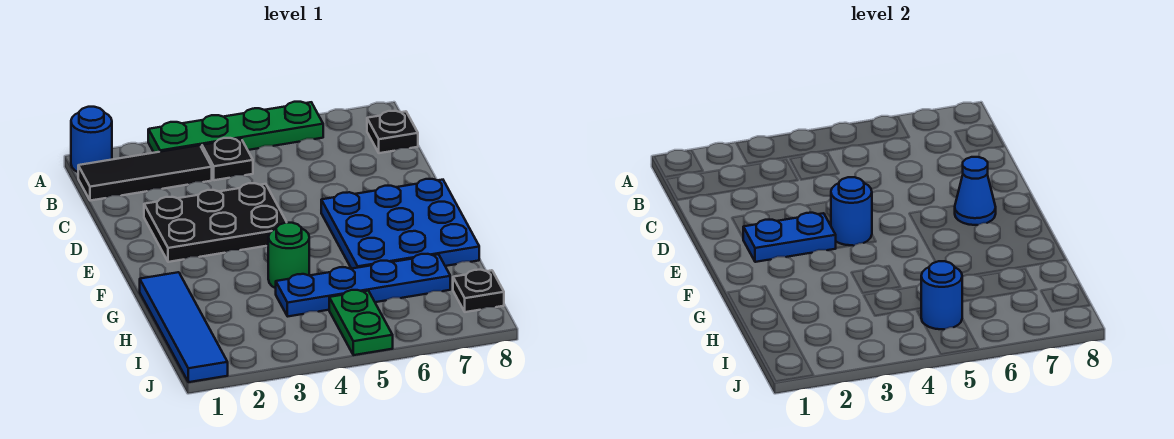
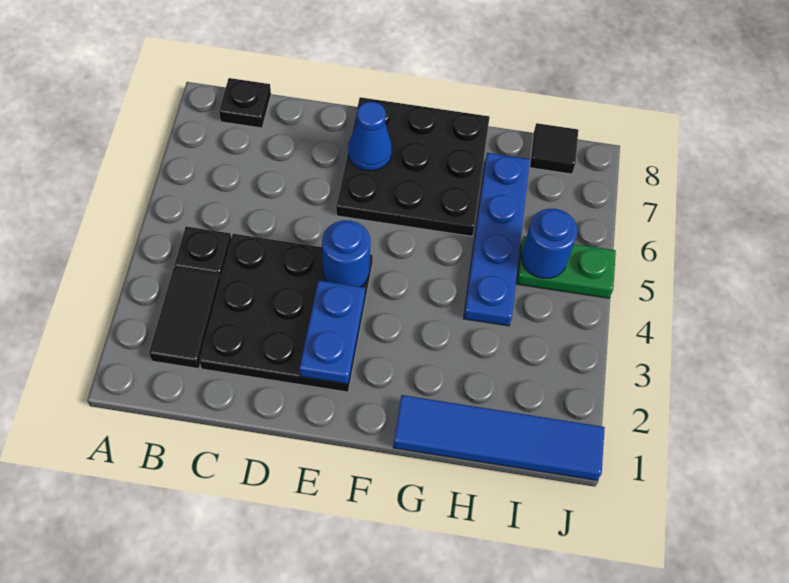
blue 1x1 round brick [71,107,112,172] -> none
green 1x4 plate [148,102,323,153] -> none
black 1x3 tile [78,145,212,201] -> black 1x2 tile [149,268,221,369]
black 2x3 plate [144,183,287,262] -> black 3x3 plate [199,234,373,392]
blue 3x3 plate [321,179,479,269] -> black 3x3 plate [336,97,490,236]
green 1x1 round brick [268,223,309,288] -> none
black 1x1 plate [453,270,504,312] -> black 1x1 tile [530,123,578,174]

